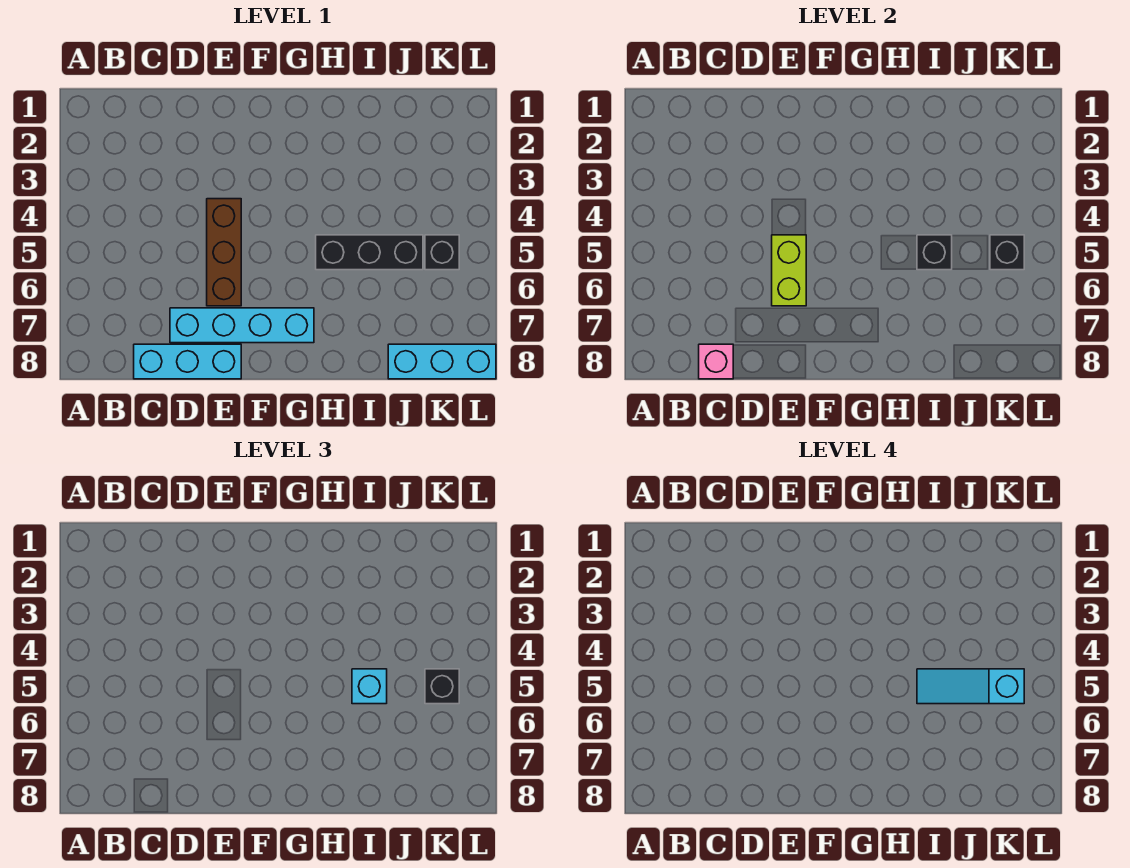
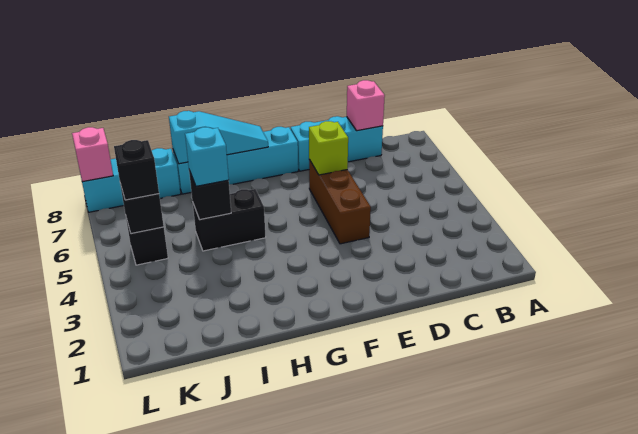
cyan 1x4 brick [170,308,314,343] -> cyan 1x4 brick moved to [173,127,298,194]
lime 1x2 brick [772,235,806,306] -> lime 1x1 brick [309,121,348,175]
black 1x3 brick [316,235,423,270] -> black 1x2 brick [193,189,266,251]
cyan 1x3 slope [917,669,1024,704] -> cyan 1x3 slope moved to [169,111,268,164]
none -> pink 1x1 brick [72,127,113,182]

